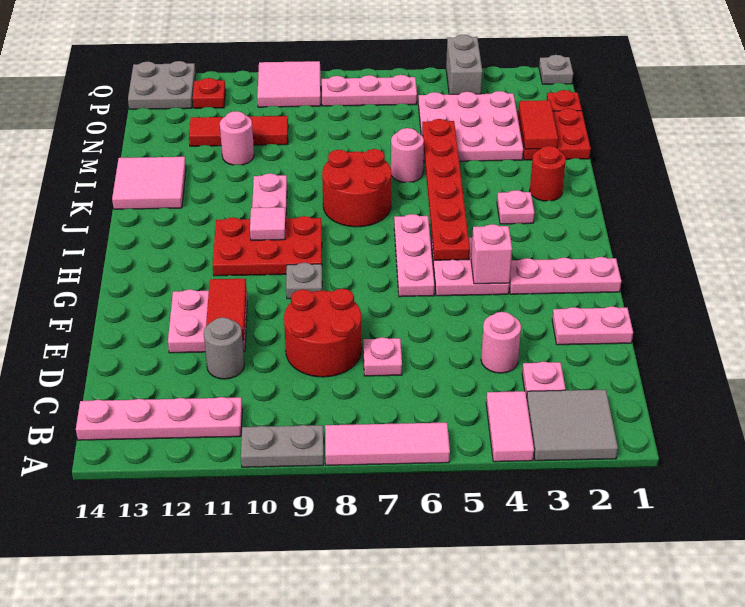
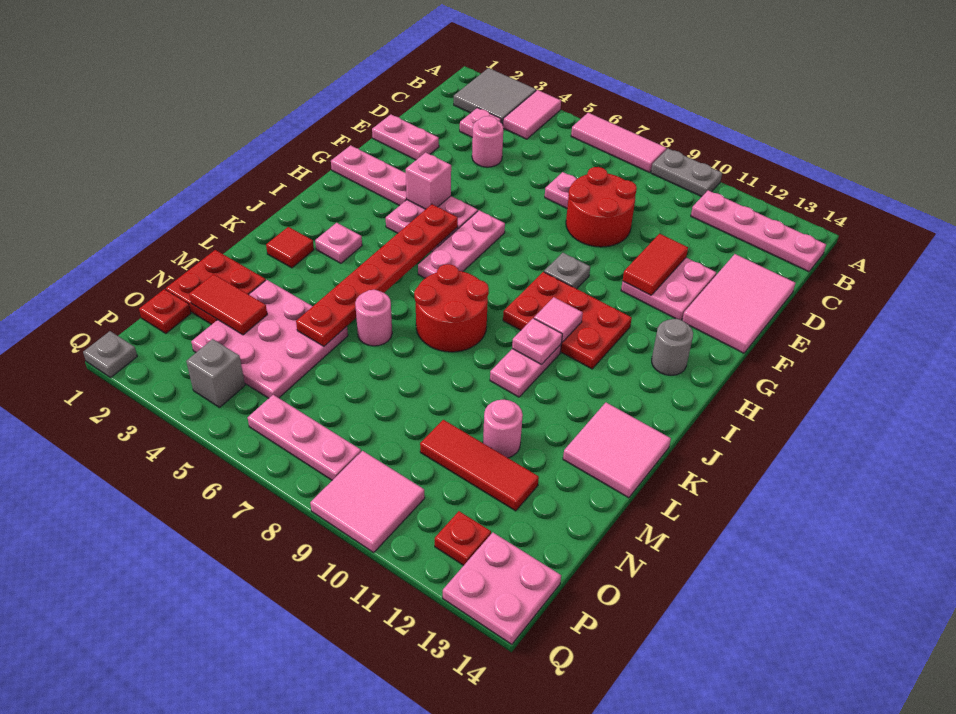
grey 1x1 round brick [204,317,244,379] -> grey 1x1 round brick moved to [652,319,693,375]
none -> pink 2x3 tile [682,254,796,353]
none -> pink 1x1 plate [512,318,562,365]
red 1x1 round brick [530,146,566,201] -> red 1x1 tile [266,227,314,268]
red 1x2 tile [518,100,558,149] -> red 1x2 tile turned to [189,274,267,335]
grey 1x2 brick [446,35,483,94] -> grey 1x1 brick [186,339,245,407]
grey 2x2 plate [128,61,196,109] -> pink 2x2 plate [443,533,561,644]

